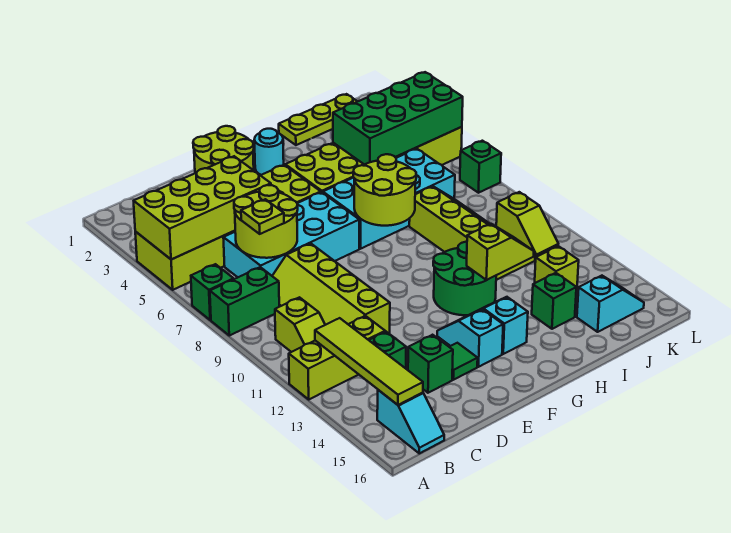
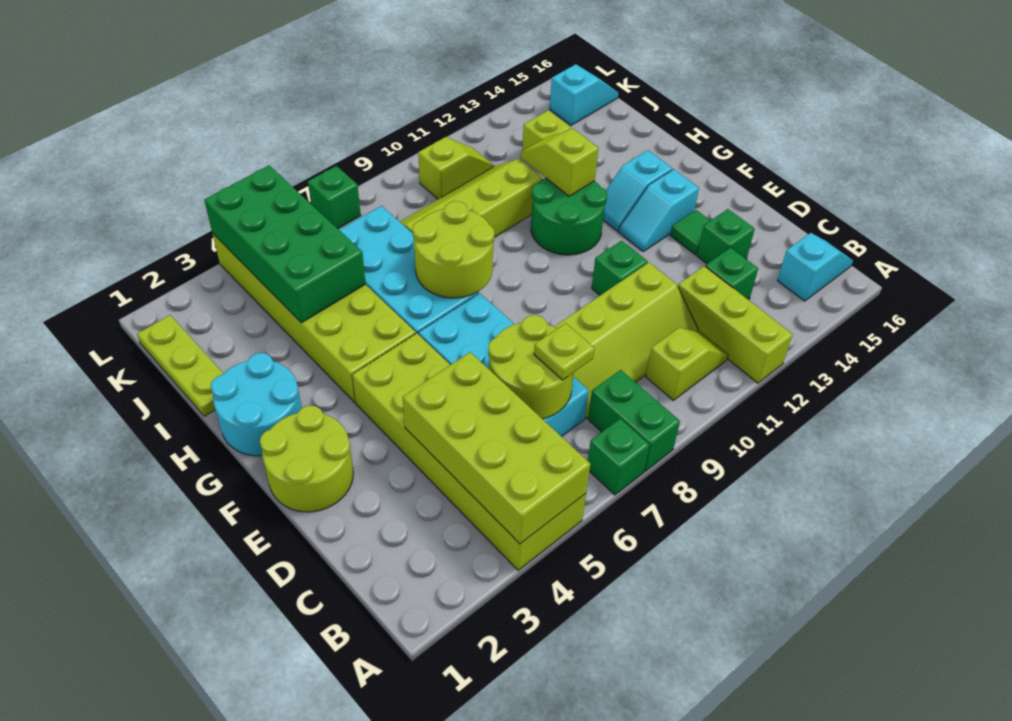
lime 1x4 tile [315,318,423,405] -> none
cyan 1x1 round brick [254,129,284,175] -> cyan 2x2 round brick [211,353,302,456]
green 1x1 brick [532,273,576,329] -> green 1x1 brick moved to [592,241,648,295]
cyan 1x2 slope [577,276,644,332] -> cyan 1x2 slope turned to [550,64,618,125]

